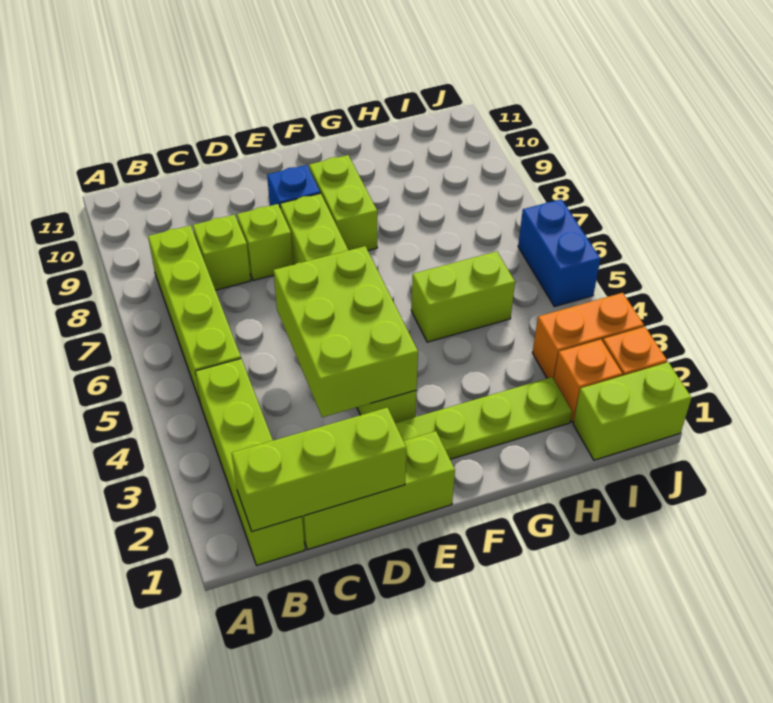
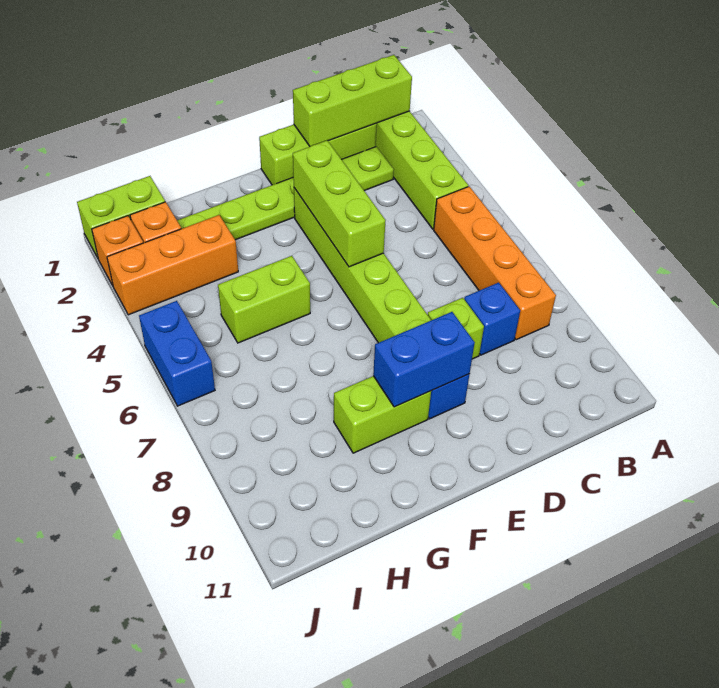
lime 1x4 brick [148,226,241,404] -> orange 1x4 brick [434,187,556,340]
lime 1x1 brick [193,215,251,290] -> blue 1x1 brick [464,283,520,355]
lime 2x3 brick [273,246,418,417] -> lime 1x3 brick [293,140,386,267]
none -> blue 1x2 brick [373,312,475,407]
lime 1x2 brick [309,155,377,251] -> lime 1x2 brick turned to [334,376,431,453]
orange 1x2 brick [533,293,644,379] -> orange 1x3 brick [107,215,238,315]

